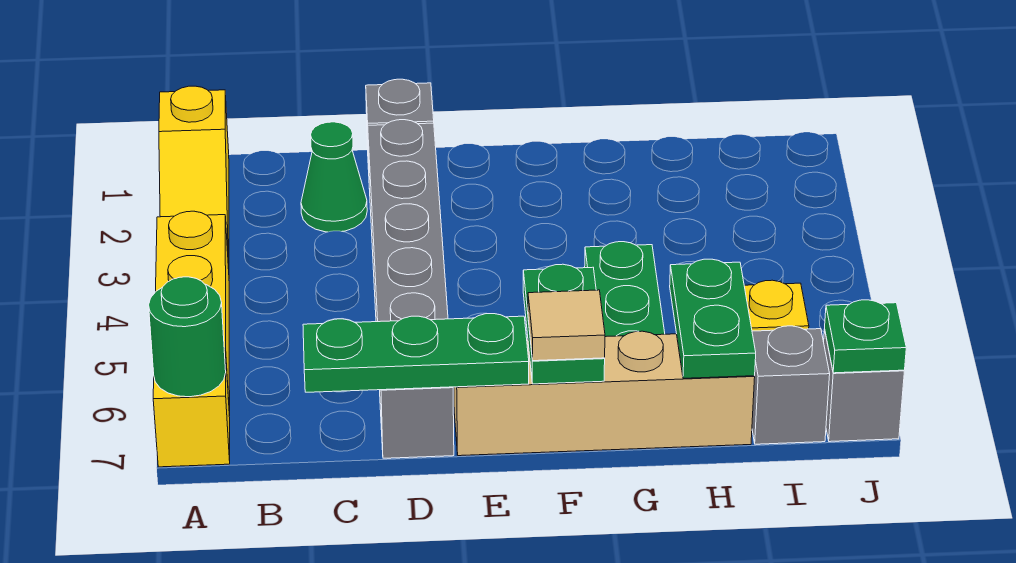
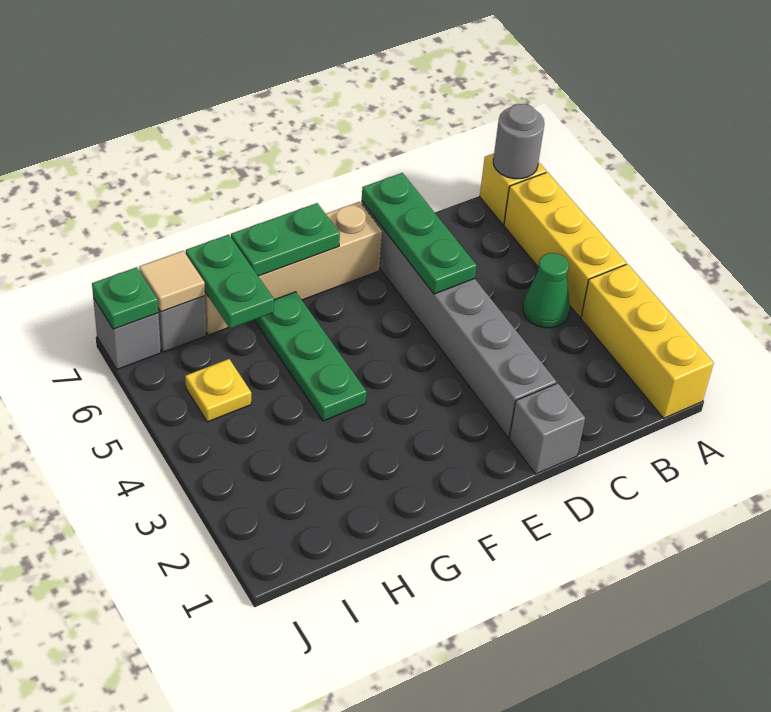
yellow 1x3 slope [159,86,229,269] -> yellow 1x3 brick [581,264,714,418]
green 1x1 round brick [149,277,226,397] -> grey 1x1 round brick [493,104,544,179]
green 1x1 cone [301,122,367,232] -> green 1x1 cone moved to [523,253,570,328]
green 1x3 plate [303,314,529,392] -> green 1x3 plate turned to [362,173,477,294]
green 1x2 plate [523,264,605,384] -> green 1x2 plate turned to [231,203,340,276]
tan 1x1 tile [528,290,605,361] -> tan 1x1 tile moved to [139,251,205,312]

